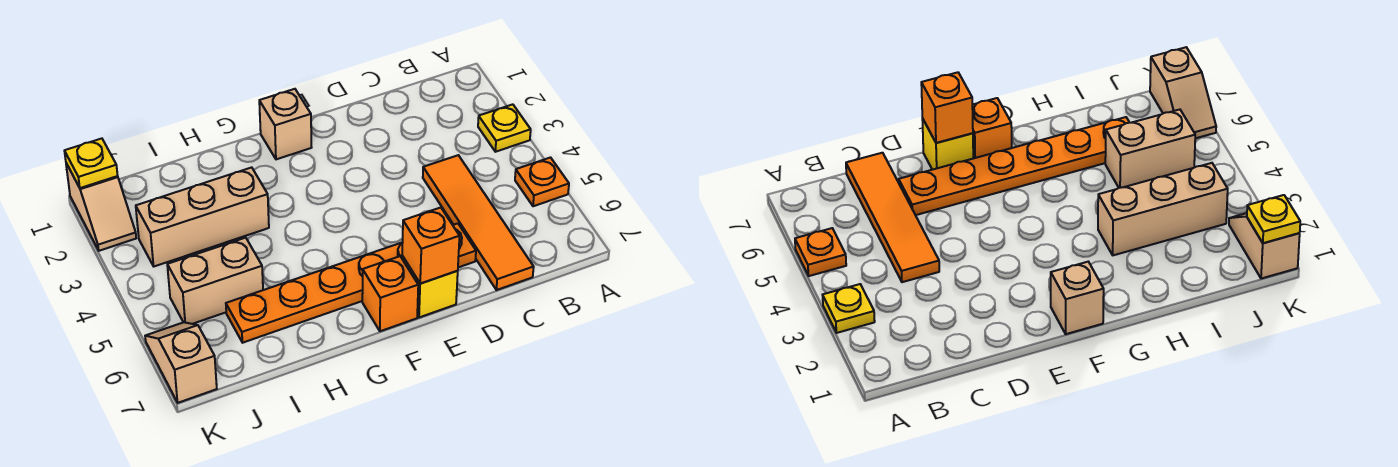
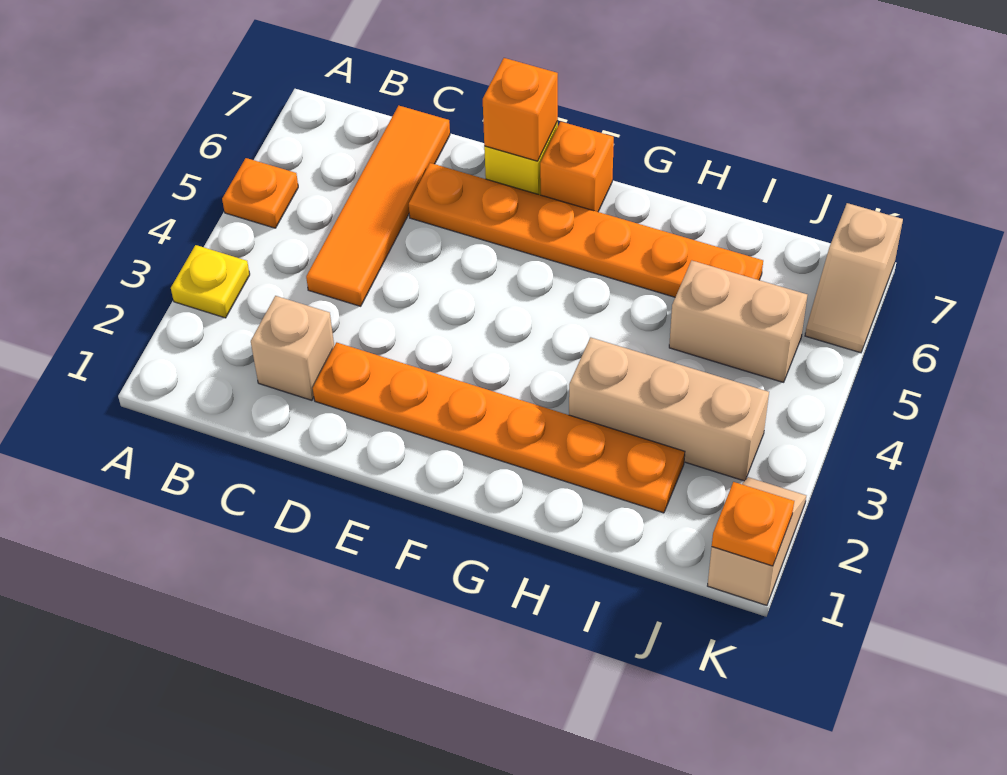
none -> orange 1x6 plate [313,342,685,513]
tan 1x1 brick [259,89,312,159] -> tan 1x1 brick moved to [251,296,334,400]
yellow 1x1 plate [65,139,118,188] -> orange 1x1 plate [712,482,794,566]

